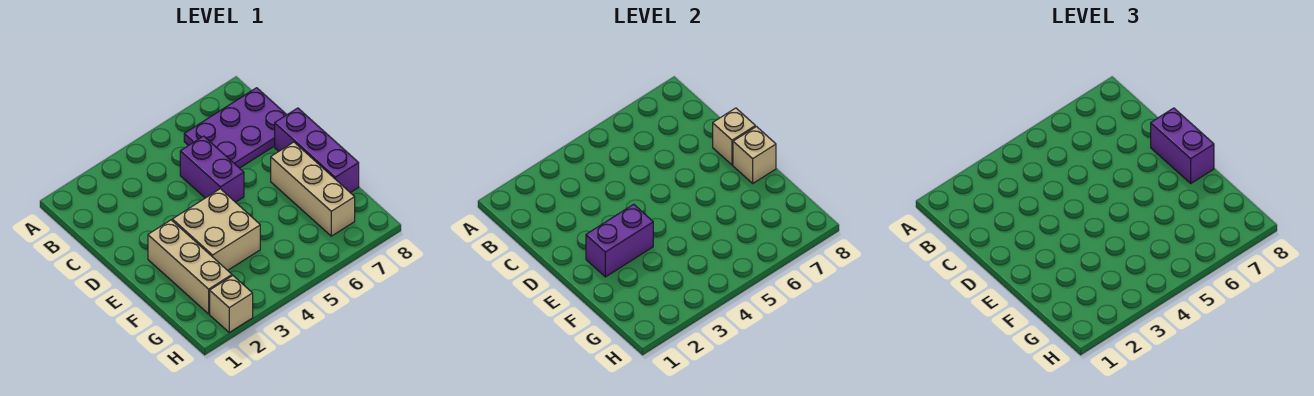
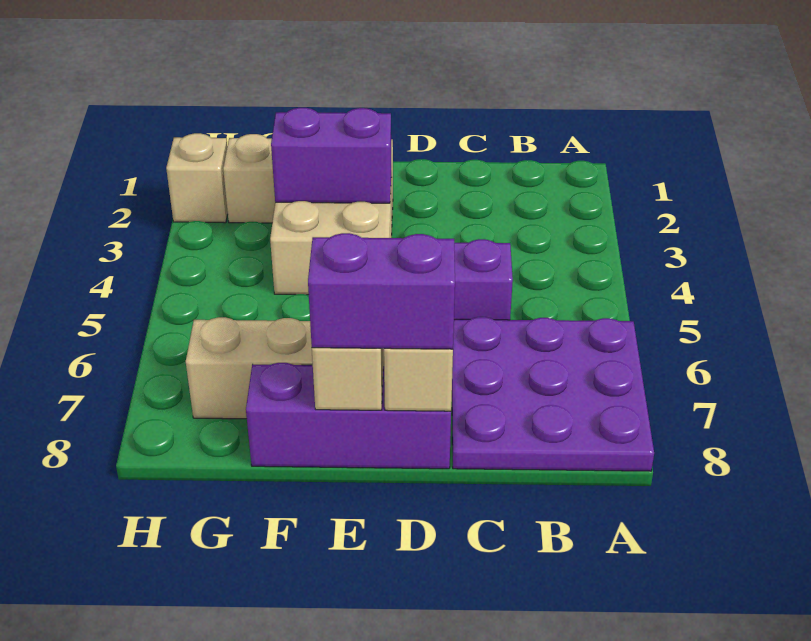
purple 2x3 plate [184,88,287,168] -> purple 3x3 plate [452,317,654,471]
purple 1x2 brick [586,204,653,277] -> purple 1x2 brick turned to [271,108,391,203]

